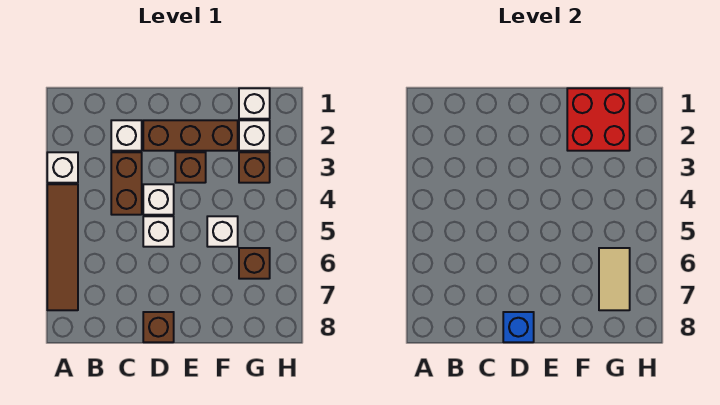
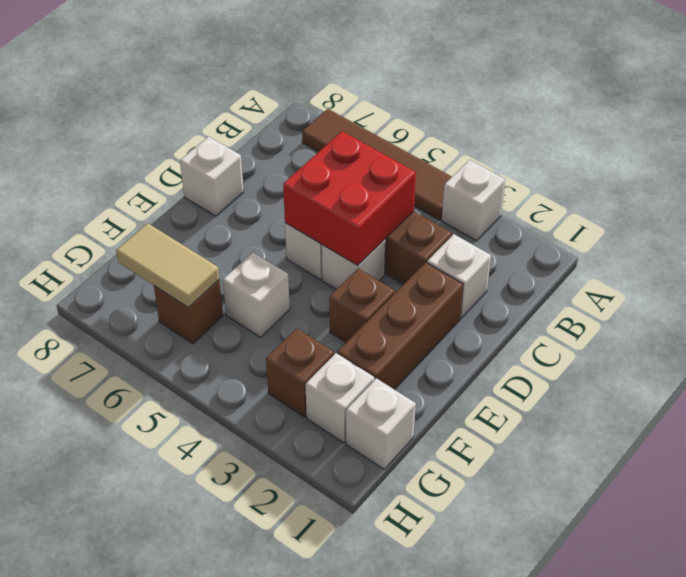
brown 1x1 brick [143,312,174,342] -> white 1x1 brick [180,136,244,216]
blue 1x1 brick [503,312,534,342] -> none
red 2x2 brick [567,88,630,151] -> red 2x2 brick moved to [283,132,416,265]

